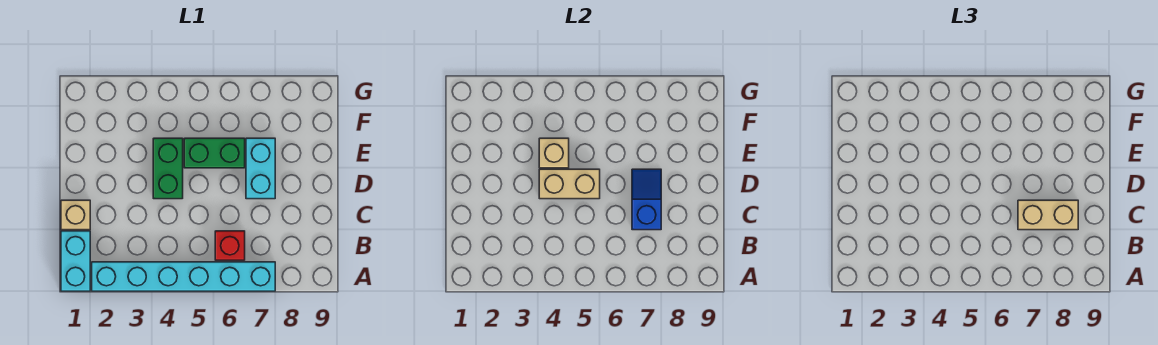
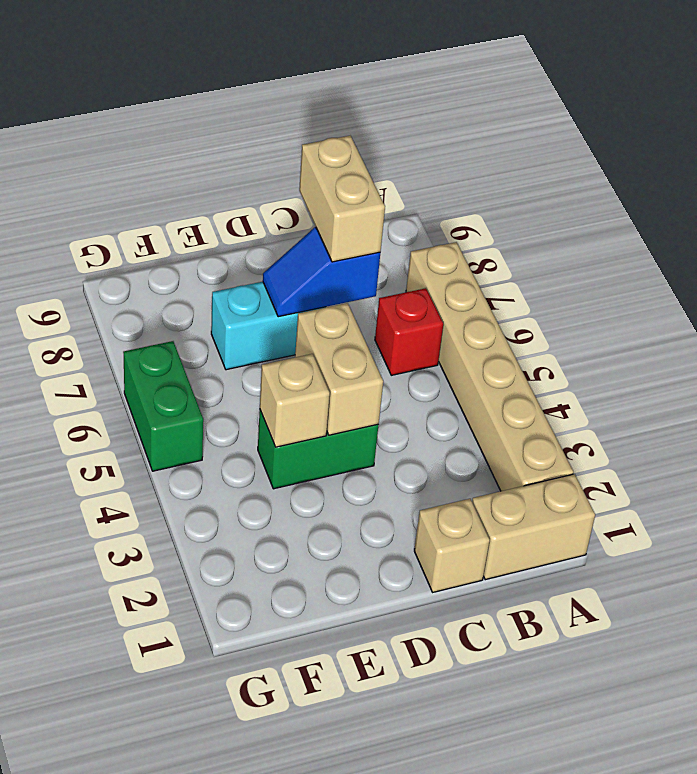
cyan 1x2 brick [61,231,90,291] -> tan 1x2 brick [472,474,595,580]
cyan 1x6 brick [92,262,275,291] -> tan 1x6 brick [406,242,574,491]
green 1x2 brick [184,138,245,168] -> green 1x2 brick moved to [123,341,203,471]

